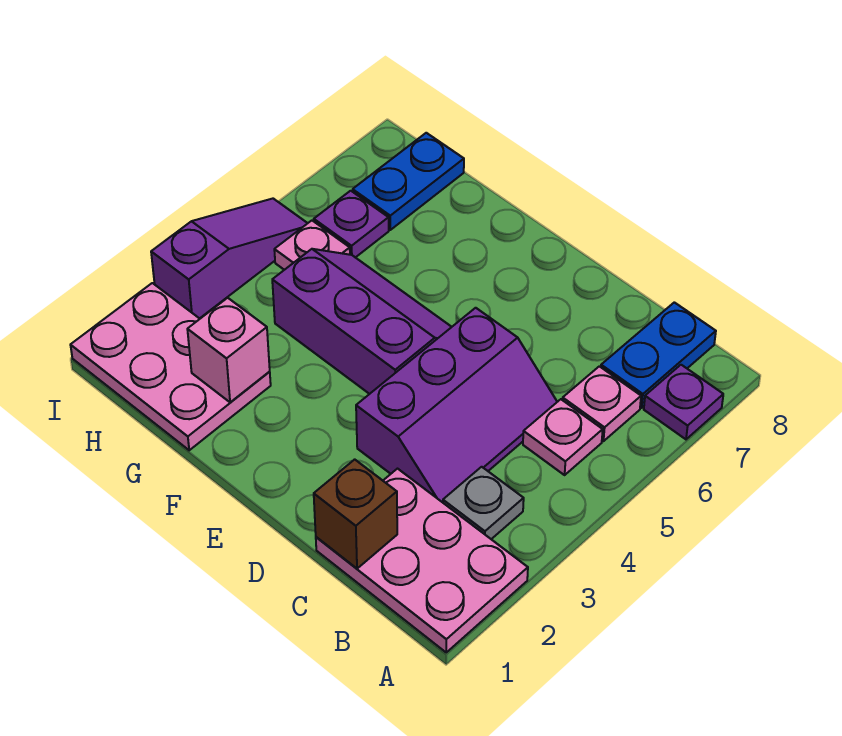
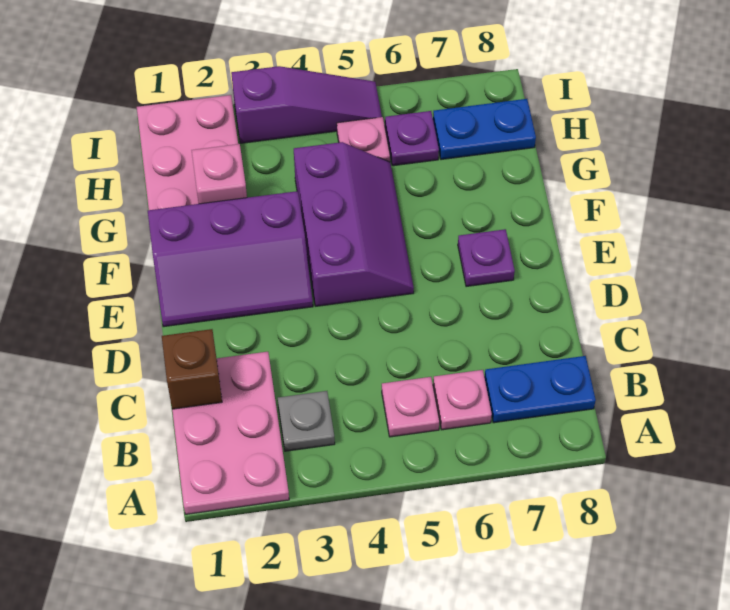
purple 1x1 plate [644,365,723,439] -> purple 1x1 plate moved to [458,229,515,287]
purple 2x3 slope [356,308,557,502] -> purple 2x3 slope moved to [148,191,313,327]

